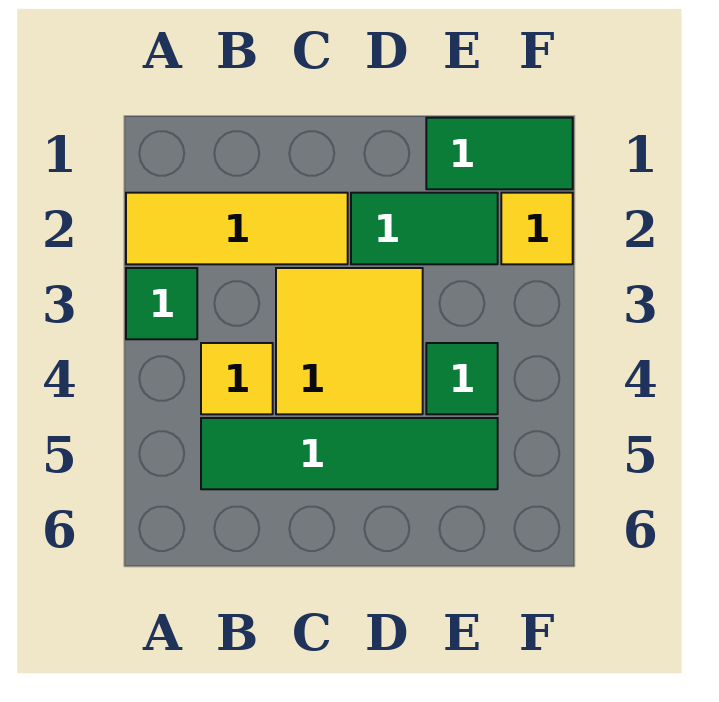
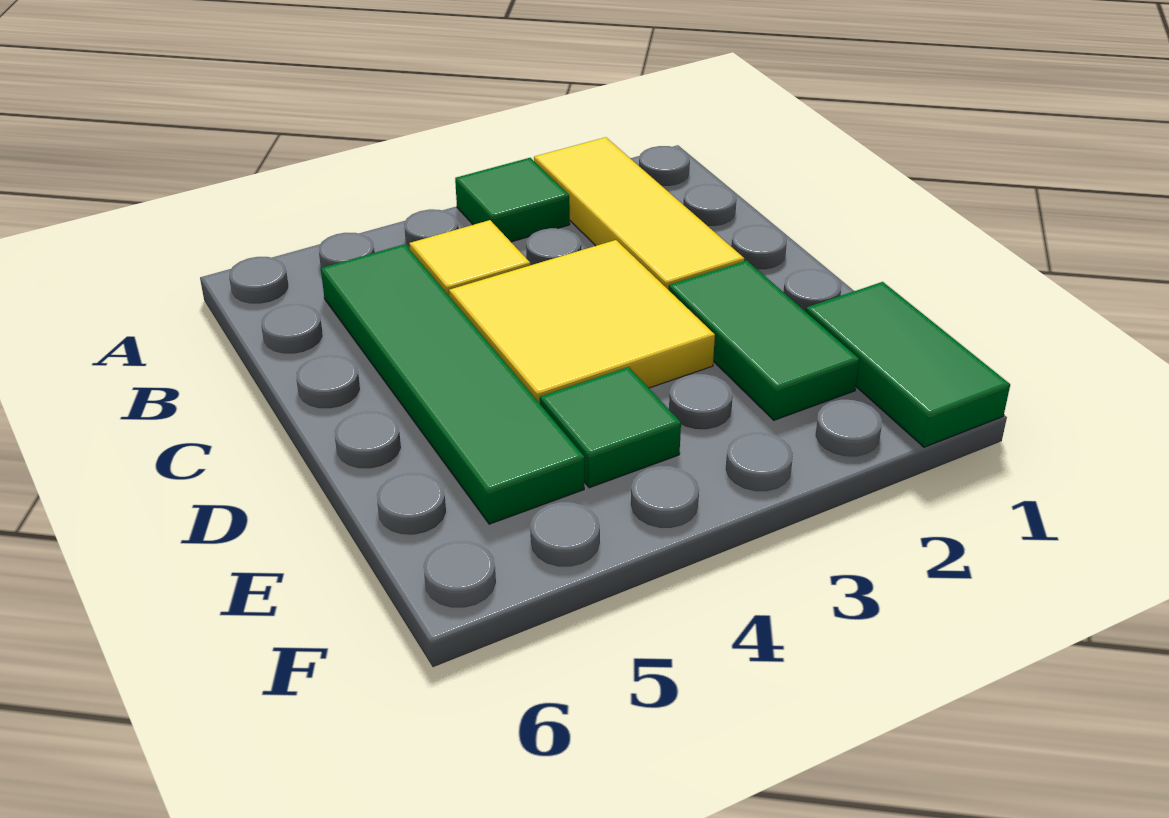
yellow 1x1 tile [501,193,573,264] -> none

